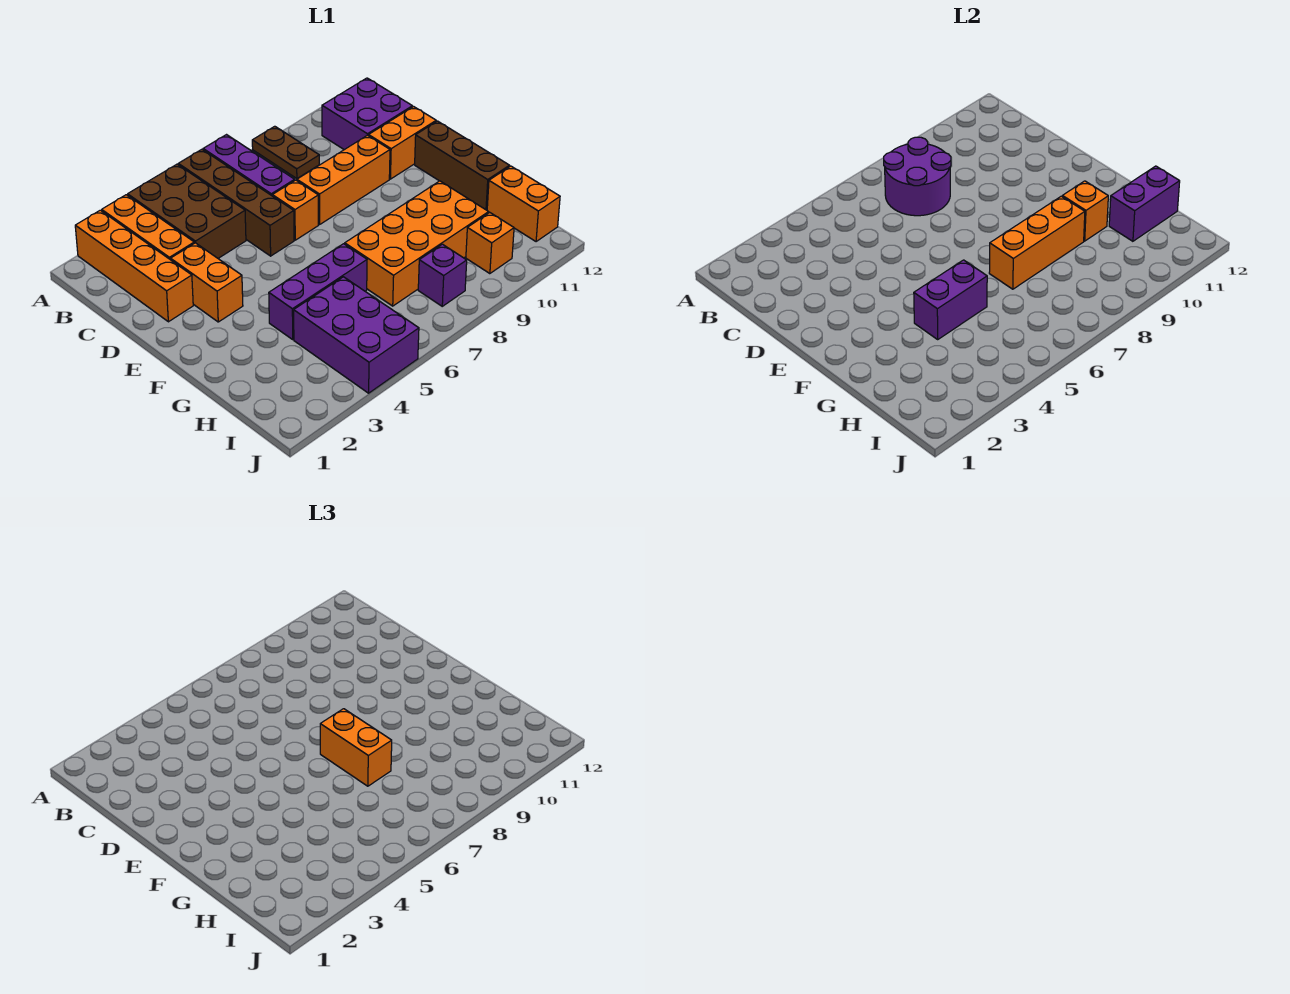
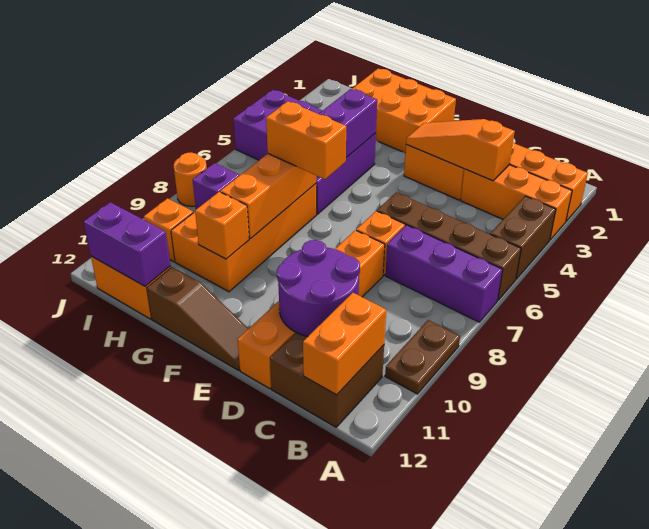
brown 2x3 brick [128,164,246,258] -> brown 1x2 brick [491,196,556,279]
brown 1x2 plate [252,126,319,179] -> brown 1x2 plate turned to [385,320,460,394]
purple 2x2 round brick [884,137,951,216] -> purple 2x2 round brick moved to [277,240,360,336]
purple 2x2 brick [322,78,412,150] -> brown 2x2 brick [270,333,384,427]
none -> orange 1x2 brick [303,293,386,395]
none -> orange 1x3 slope [406,119,515,181]
brown 1x3 brick [415,121,509,210] -> brown 1x3 slope [147,267,248,370]
none -> orange 2x3 brick [352,68,456,153]
purple 1x2 brick [1109,166,1180,241] -> purple 1x2 brick turned to [84,202,171,286]
none -> orange 1x1 round brick [174,152,207,207]

